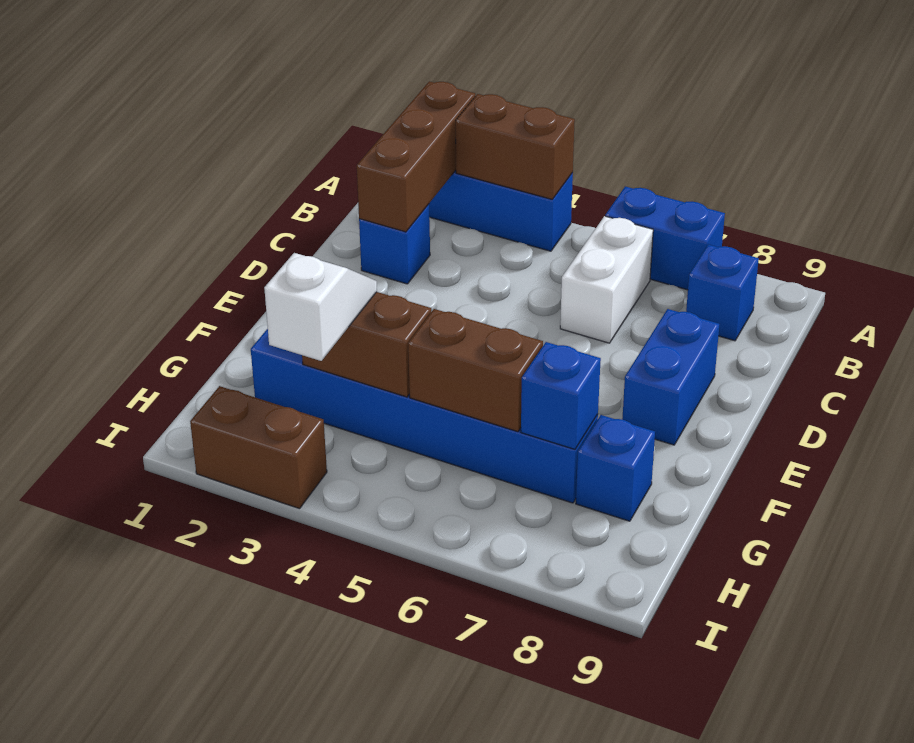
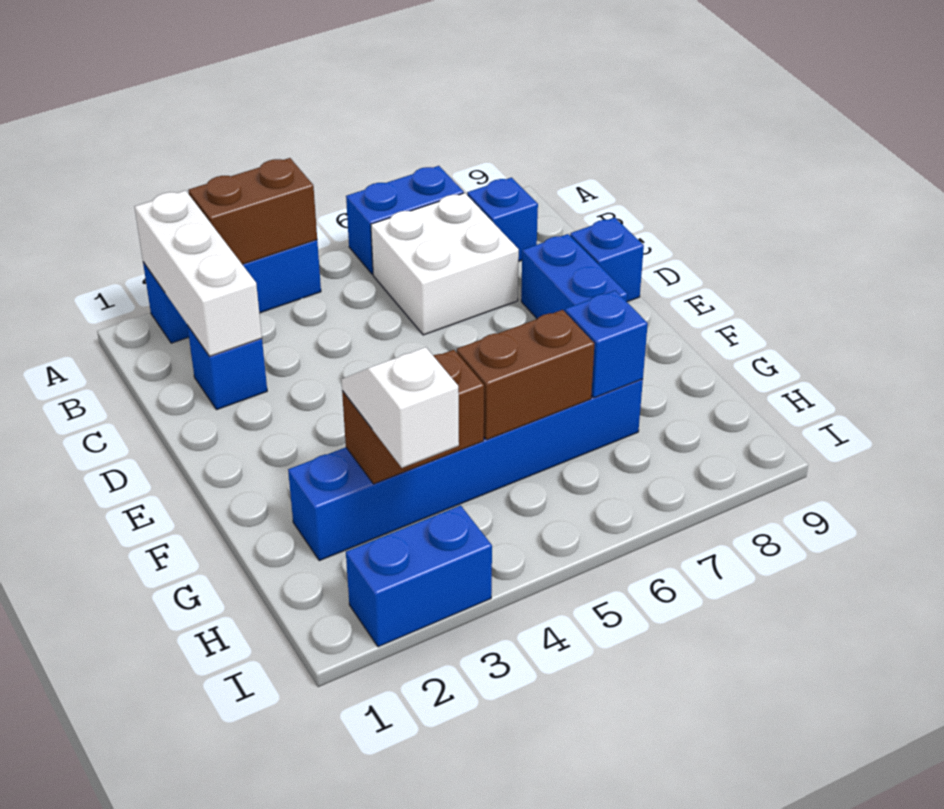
brown 1x3 brick [357,81,475,232] -> white 1x3 brick [135,190,262,356]
white 1x2 brick [560,216,653,343] -> white 2x2 brick [371,193,519,335]
blue 1x1 brick [576,415,655,521] -> blue 1x1 brick moved to [570,218,644,302]
brown 1x2 brick [190,386,327,509] -> blue 1x2 brick [346,505,492,647]

